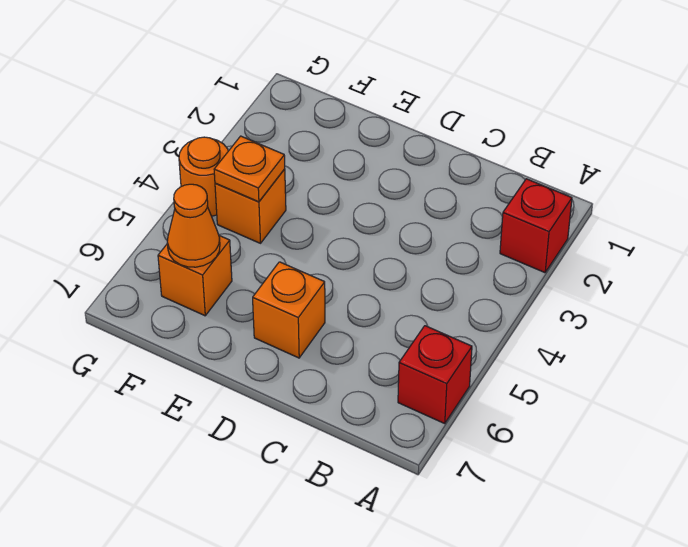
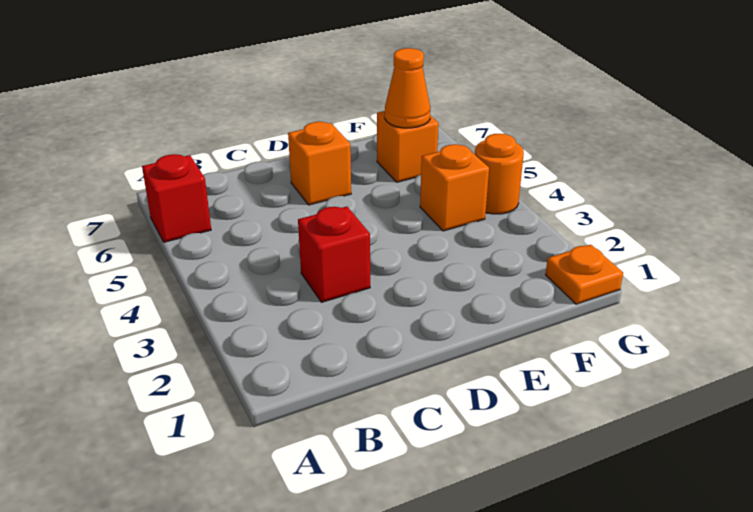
red 1x1 brick [500,179,572,273] -> red 1x1 brick moved to [298,207,370,302]
orange 1x1 plate [214,136,285,202] -> orange 1x1 plate moved to [546,245,623,304]

